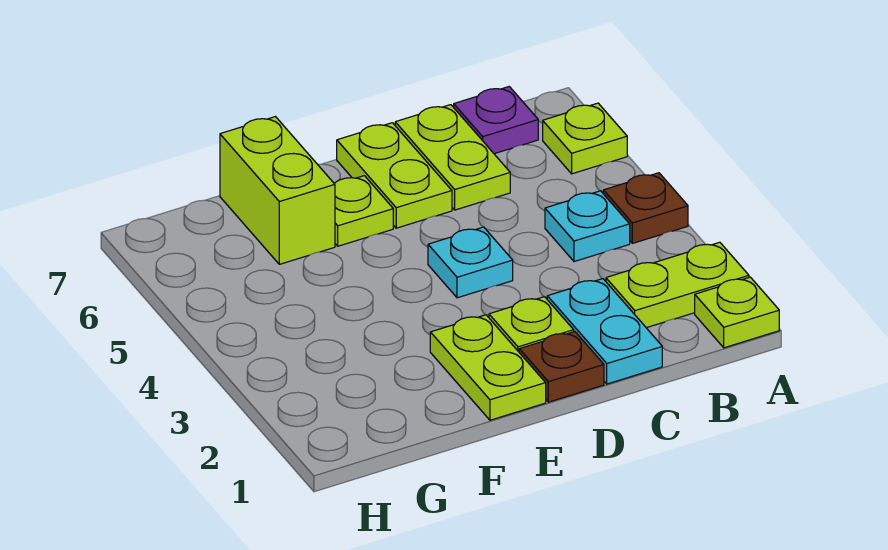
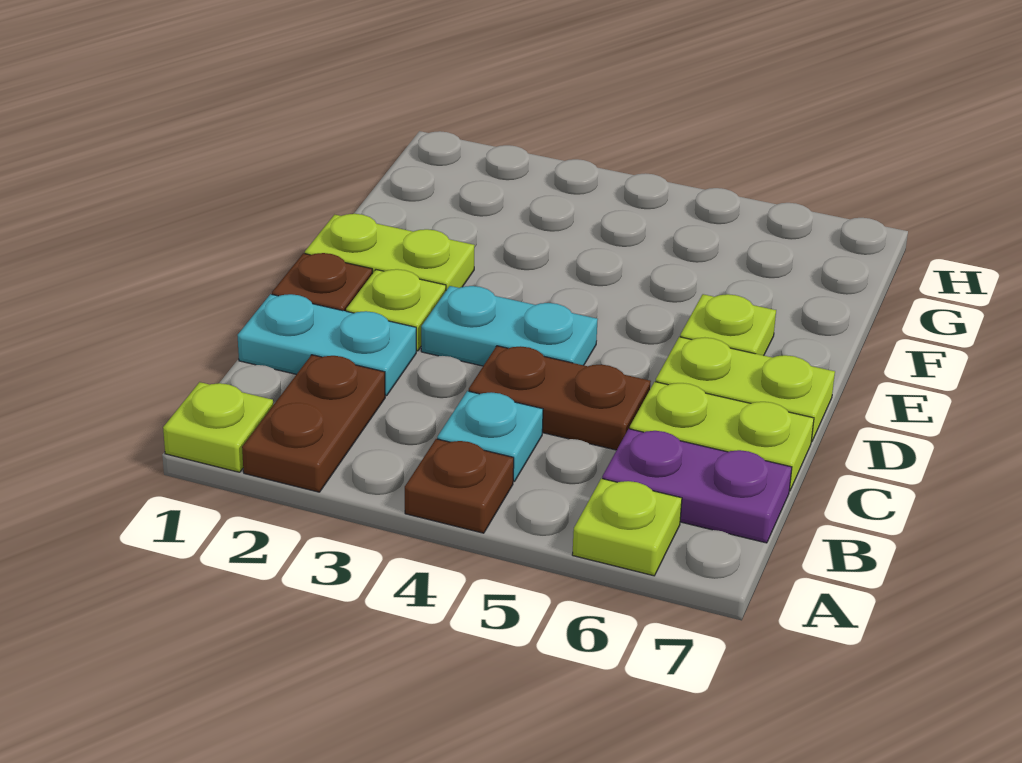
lime 1x2 plate [606,242,749,328] -> brown 1x2 plate [242,355,385,492]
purple 1x1 plate [454,87,538,154] -> purple 1x2 plate [602,429,792,543]
none -> brown 1x2 plate [469,346,651,450]
cyan 1x1 plate [428,227,513,298] -> cyan 1x2 plate [421,286,598,366]
lime 1x2 brick [220,117,335,264] -> none

